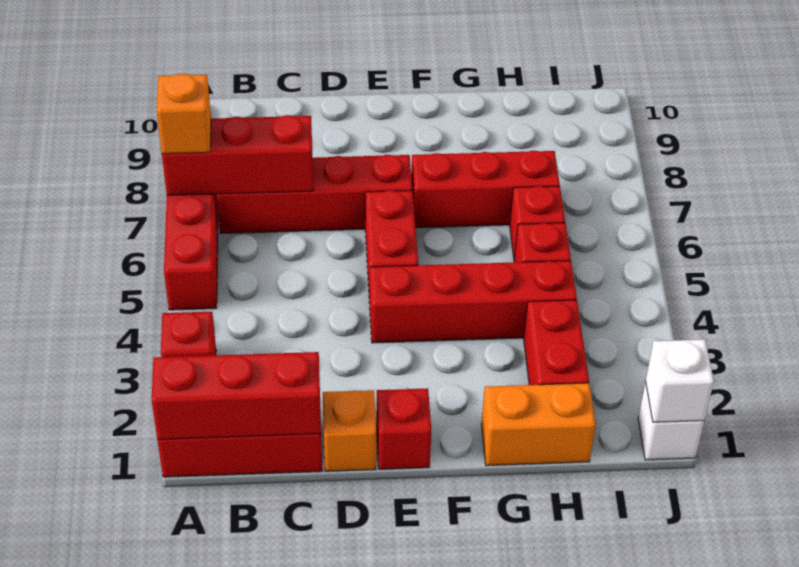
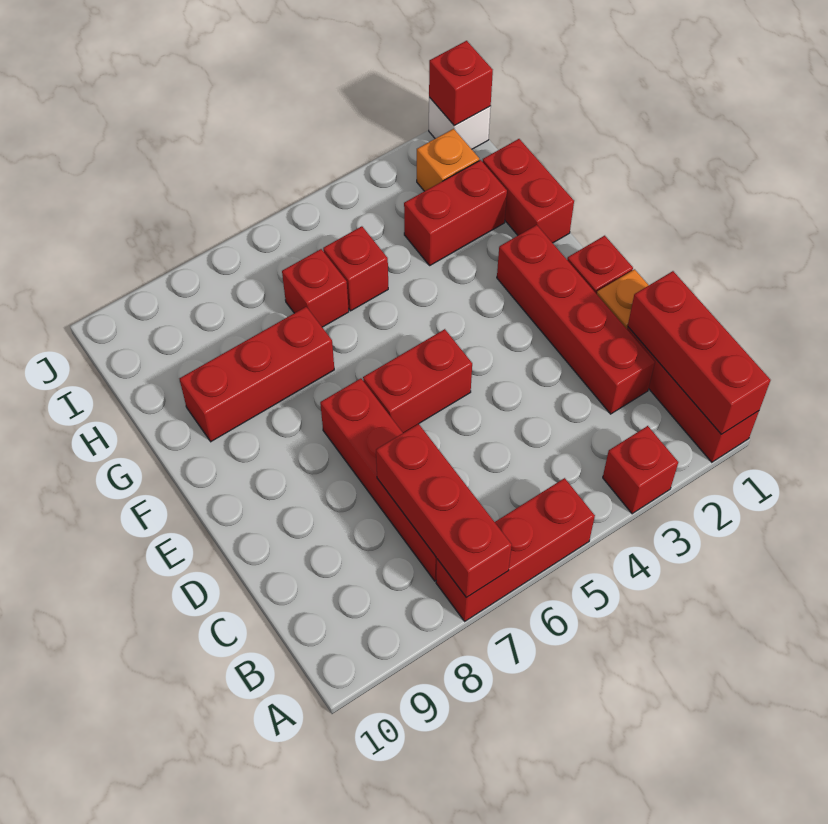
orange 1x1 brick [157,74,211,154] -> orange 1x1 brick moved to [417,129,479,191]
red 1x4 brick [370,261,577,343] -> red 1x4 brick moved to [497,225,655,414]
red 1x3 brick [411,150,560,228] -> red 1x3 brick turned to [179,307,334,442]
orange 1x2 brick [482,383,596,466] -> red 1x2 brick [482,139,574,243]
white 1x1 brick [645,339,714,422] -> red 1x1 brick [429,41,493,126]

